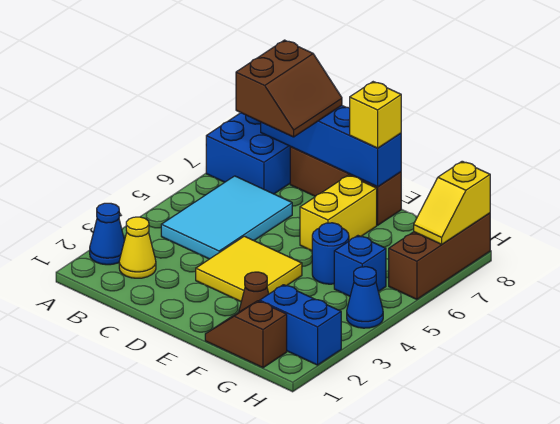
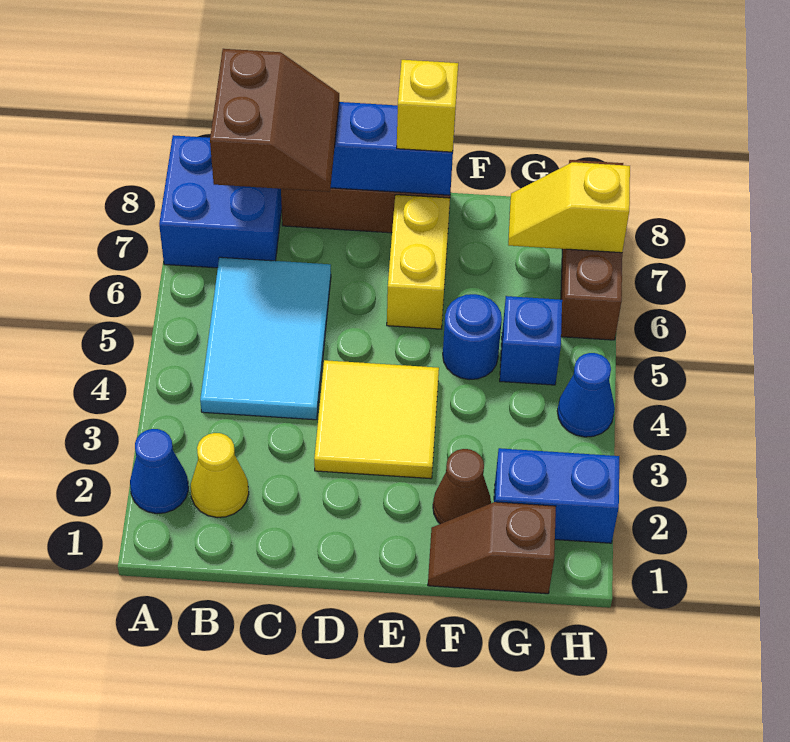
yellow 1x2 slope [414,161,490,244] -> yellow 1x2 slope turned to [508,162,630,253]

